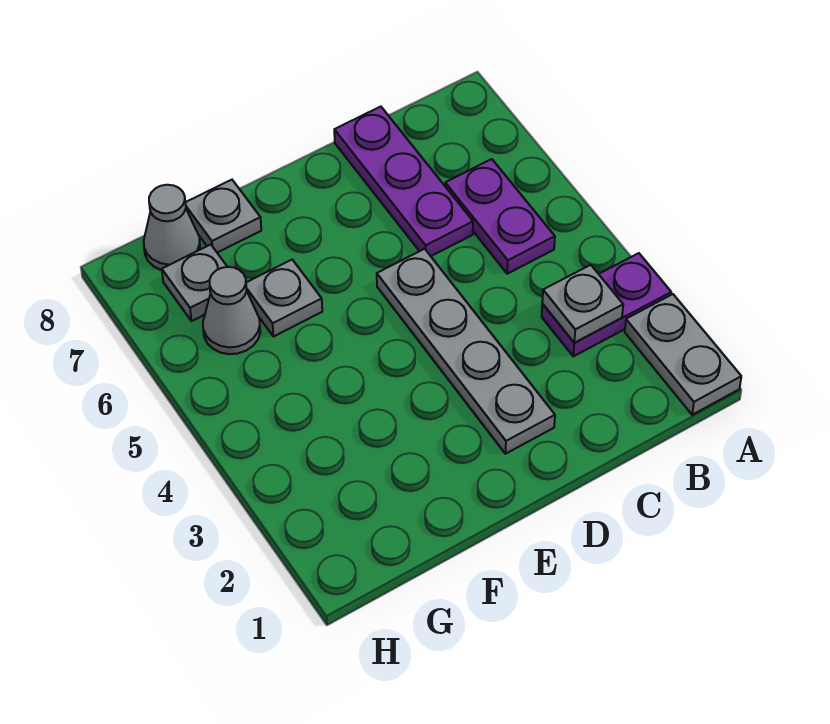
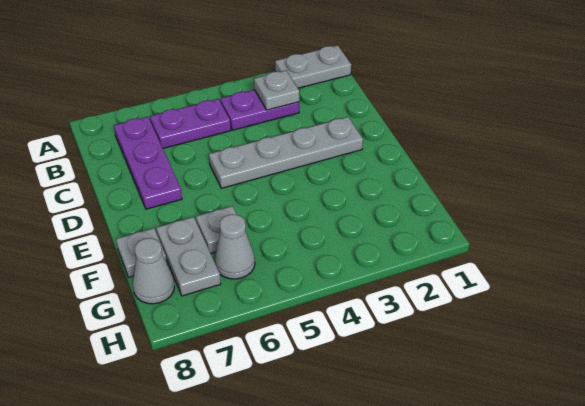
purple 1x2 plate [542,253,671,356] -> purple 1x2 plate turned to [220,90,299,130]
purple 1x3 plate [334,107,473,256] -> purple 1x3 plate turned to [114,117,182,209]
grey 1x1 plate [162,245,227,321] -> grey 1x2 plate [156,217,221,296]

